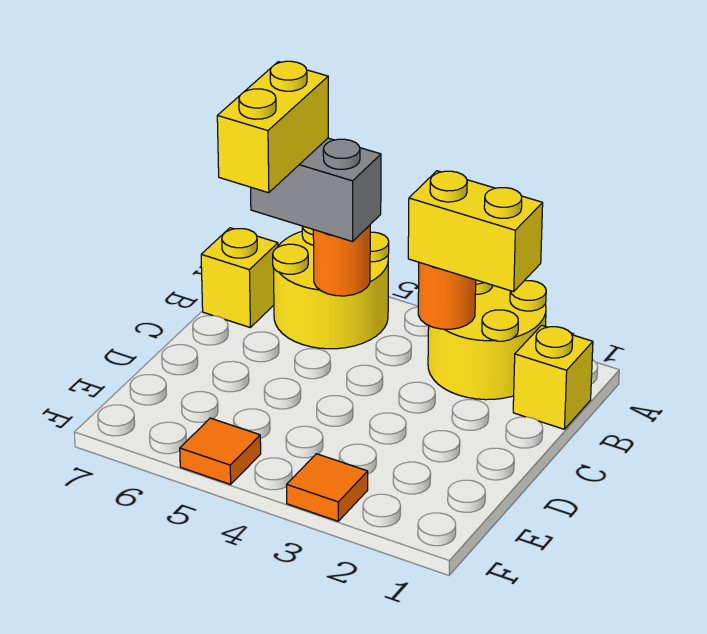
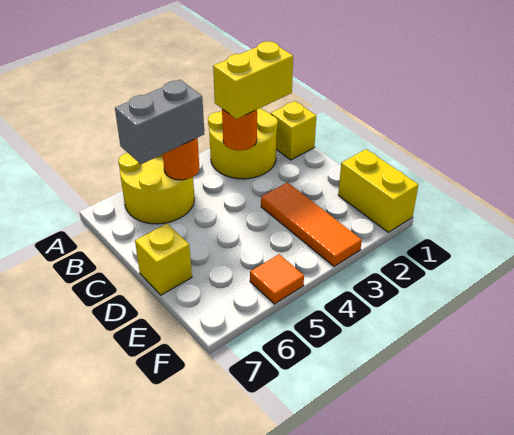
yellow 1x2 brick [217,61,328,193] -> yellow 1x2 brick moved to [338,149,418,232]
yellow 1x1 brick [201,228,278,327] -> yellow 1x1 brick moved to [135,224,192,295]
orange 1x1 tile [287,454,368,521] -> orange 1x3 tile [261,182,362,266]

